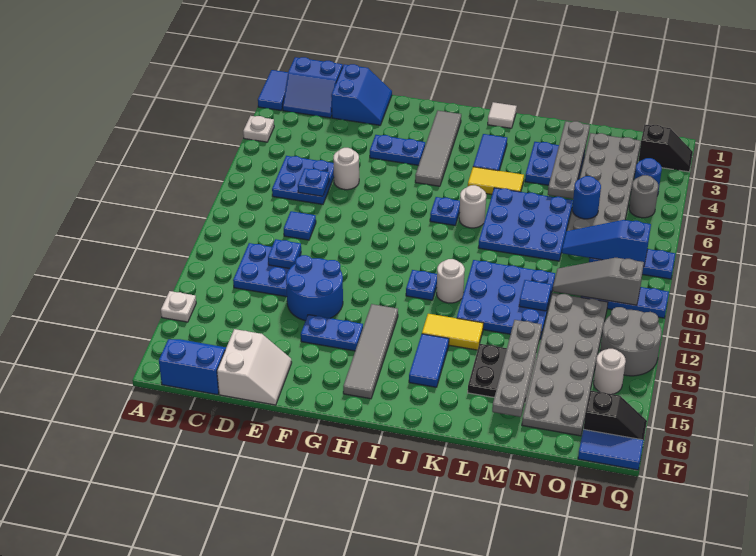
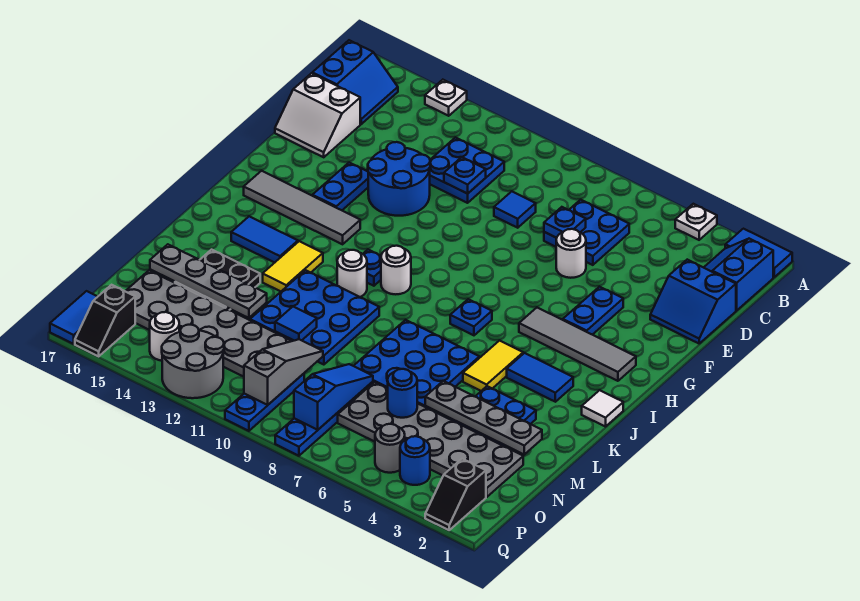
white 1x1 round brick [459,185,486,228] -> white 1x1 round brick moved to [381,246,411,294]

